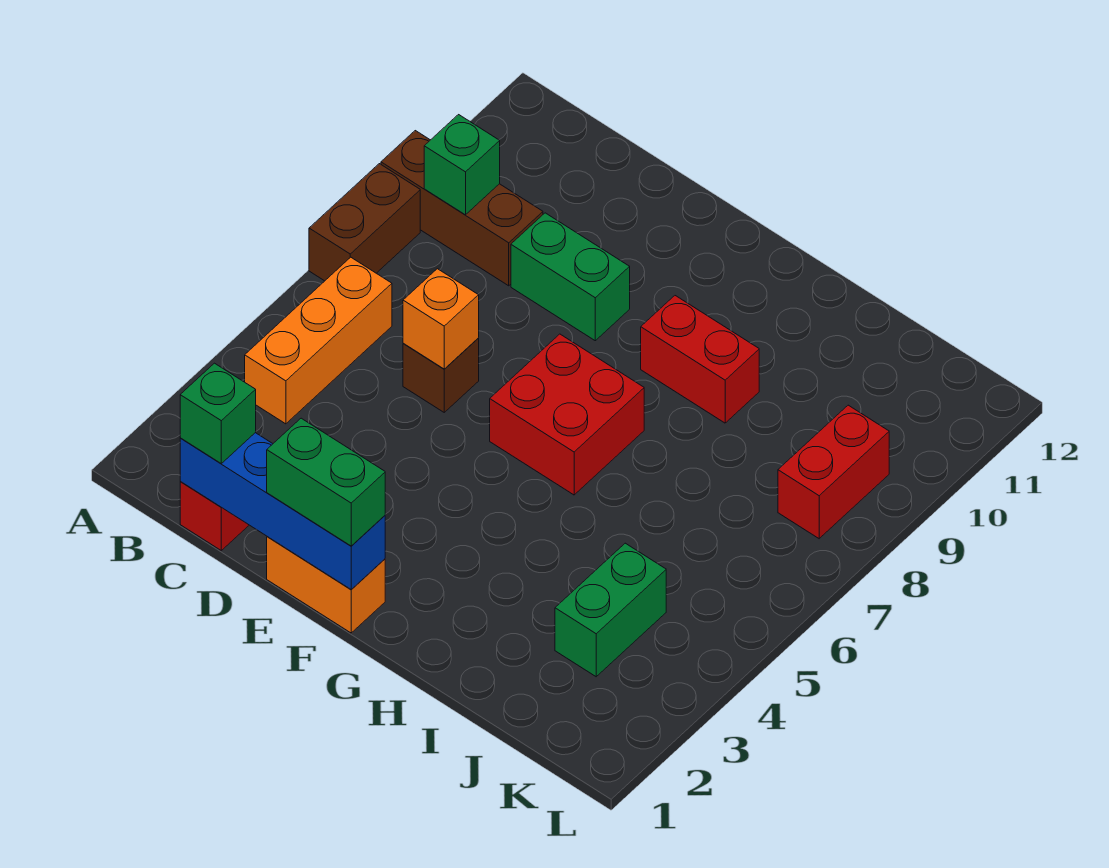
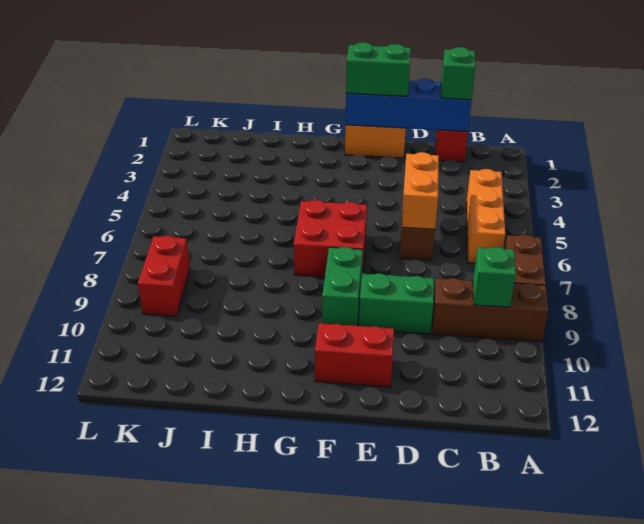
orange 1x1 brick [403,269,479,369] -> orange 1x2 brick [402,152,439,229]
red 1x2 brick [641,296,759,423] -> red 1x2 brick moved to [315,323,394,387]
green 1x2 brick [555,543,666,677] -> green 1x2 brick moved to [322,247,363,326]

